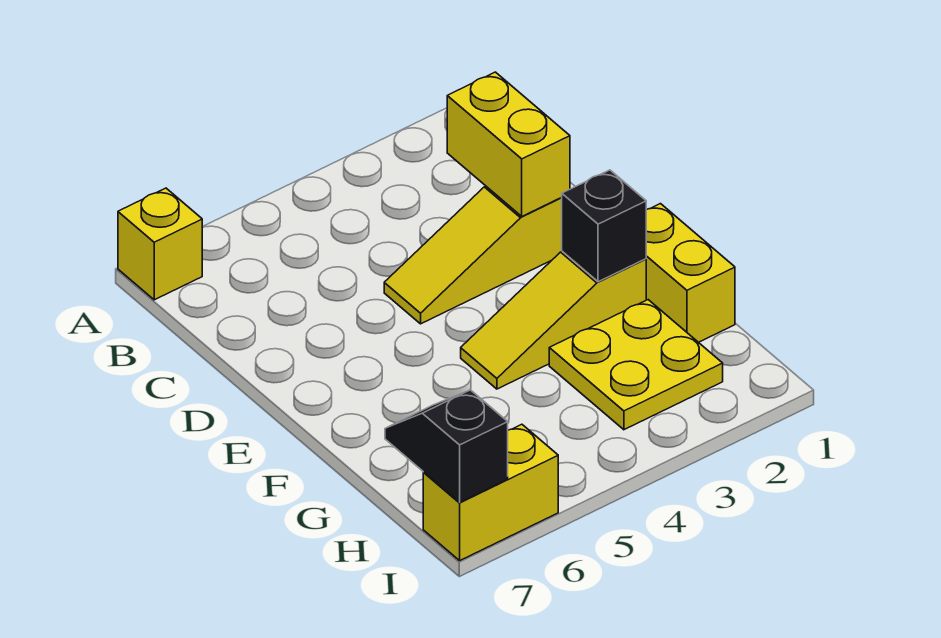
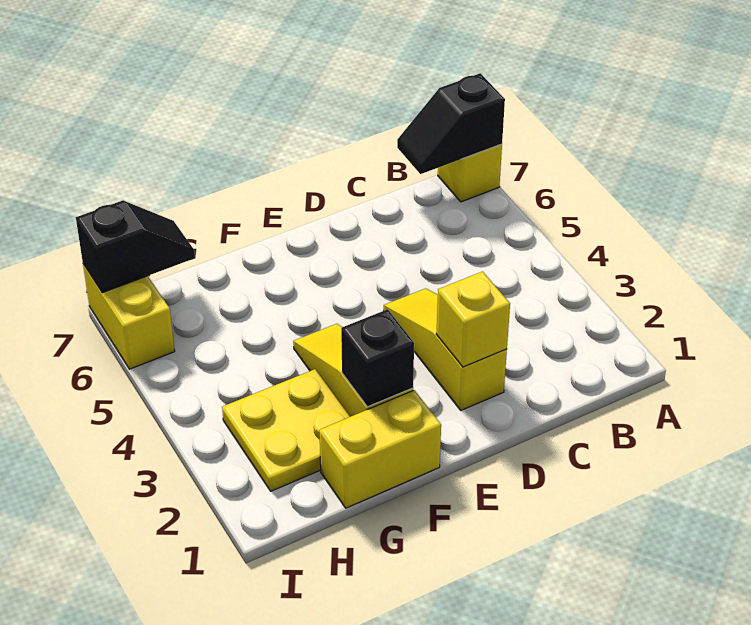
none -> black 1x2 slope [397,73,505,174]
yellow 1x2 brick [447,72,570,216] -> yellow 1x1 brick [436,272,510,367]

